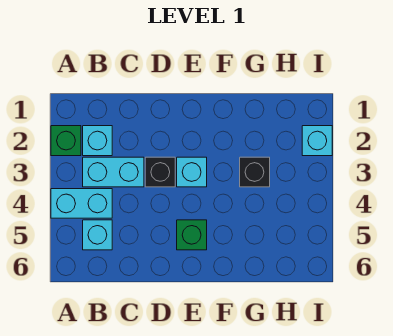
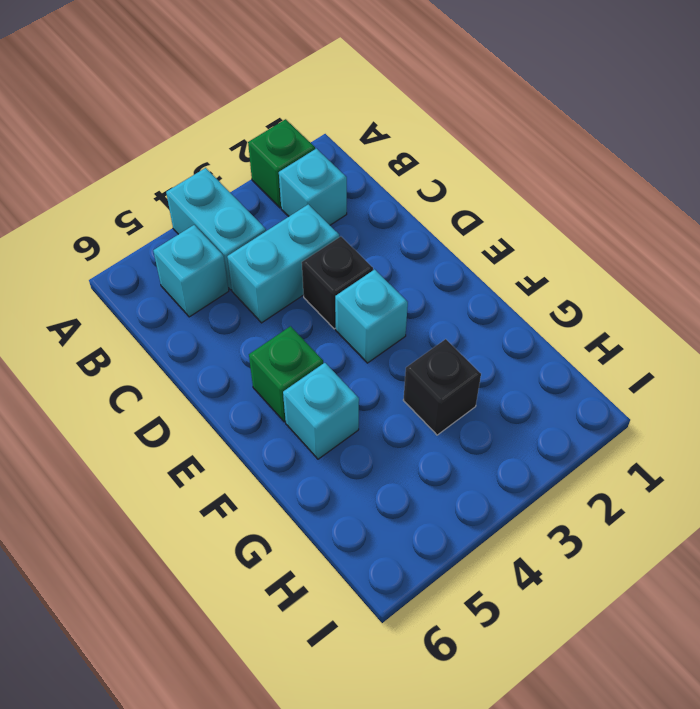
cyan 1x2 brick [83,157,144,187] -> cyan 1x2 brick turned to [227,204,339,323]
cyan 1x1 brick [302,126,332,156] -> cyan 1x1 brick moved to [283,363,359,459]

